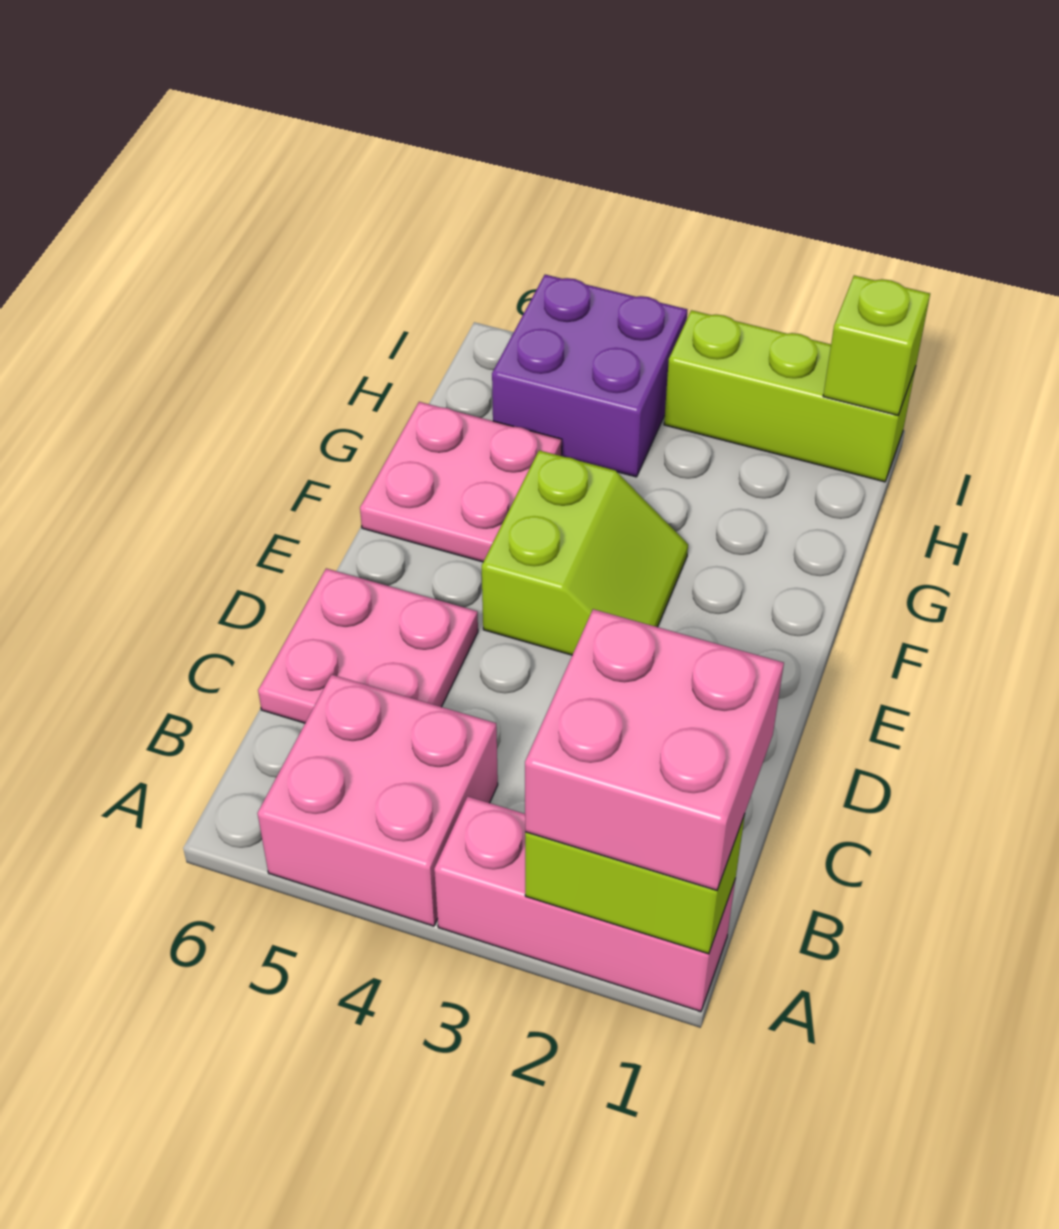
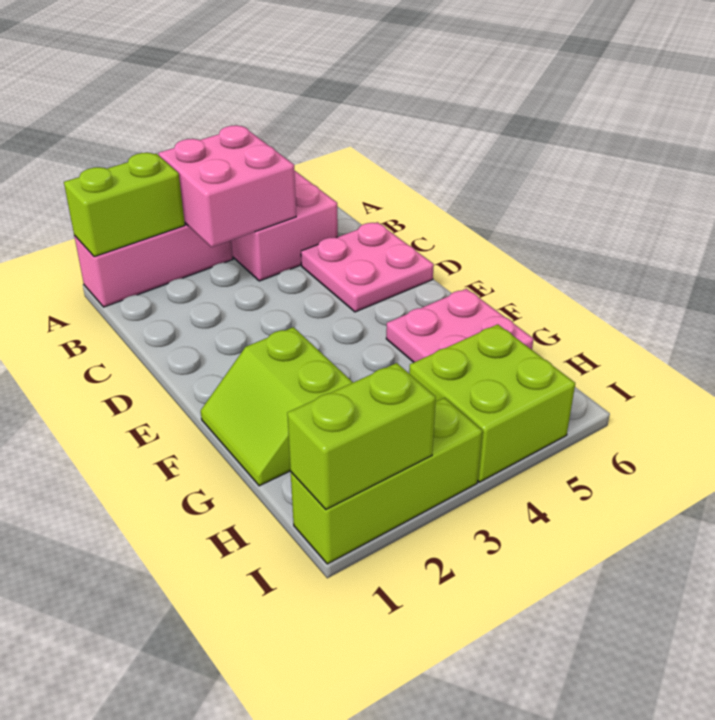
pink 2x2 brick [525,609,784,890] -> pink 2x2 brick moved to [158,125,296,247]
lime 2x2 slope [482,450,688,655] -> lime 2x2 slope moved to [201,327,353,486]
purple 2x2 brick [492,275,687,477] -> lime 2x2 brick [409,324,575,482]
lime 1x1 brick [823,275,930,415] -> lime 1x2 brick [287,363,436,509]

